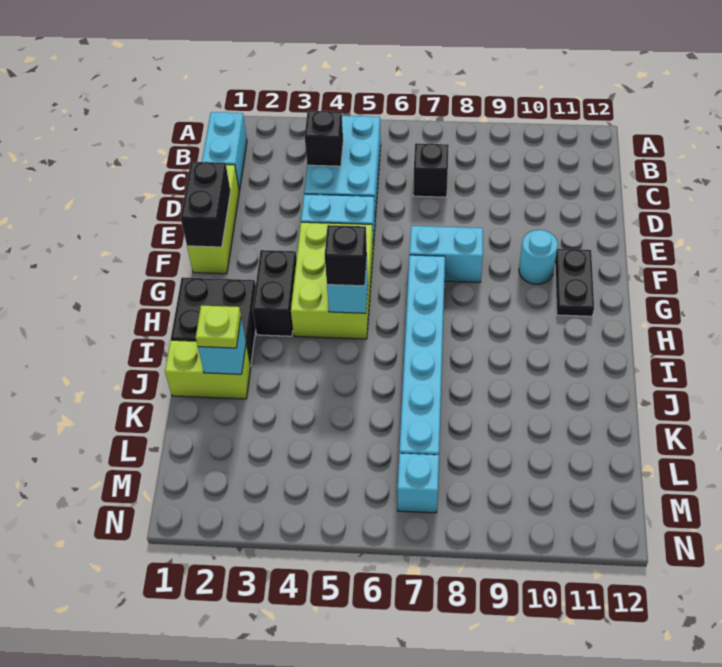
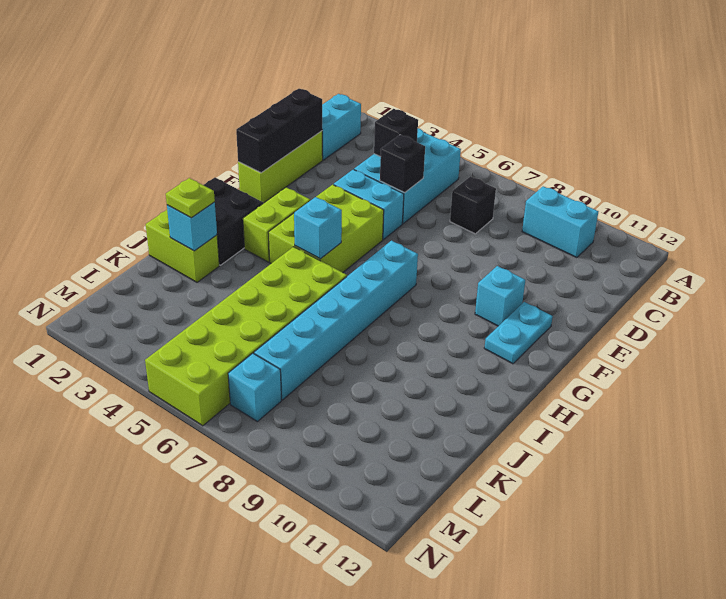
black 1x2 brick [181,162,231,247] -> black 1x3 brick [236,89,322,173]
cyan 1x2 brick [409,226,483,282] -> cyan 1x2 brick moved to [522,186,598,258]
cyan 1x1 round brick [519,230,558,284] -> cyan 1x1 brick [475,266,525,326]
black 1x2 plate [555,249,594,316] -> cyan 1x2 plate [484,302,553,364]
black 1x2 brick [252,250,297,336] -> lime 1x2 brick [243,187,310,262]
black 1x1 brick [325,225,367,286] -> black 1x1 brick moved to [380,135,425,193]
none -> lime 2x6 brick [145,247,347,426]

